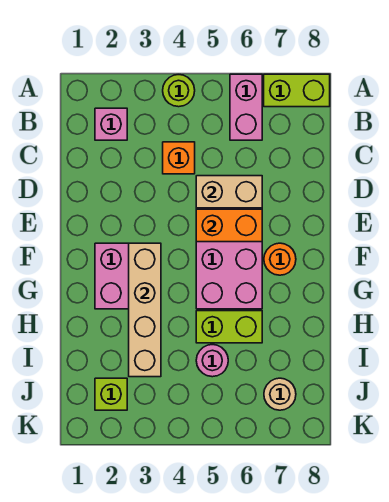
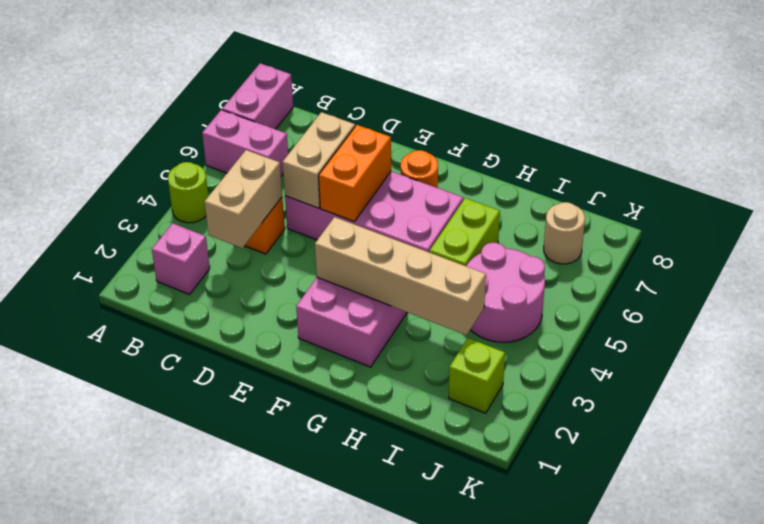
lime 1x2 brick [264,74,330,107] -> pink 1x2 brick [222,63,293,129]
none -> tan 1x2 brick [205,150,282,248]
pink 1x1 round brick [196,345,228,377] -> pink 2x2 round brick [466,243,545,342]

